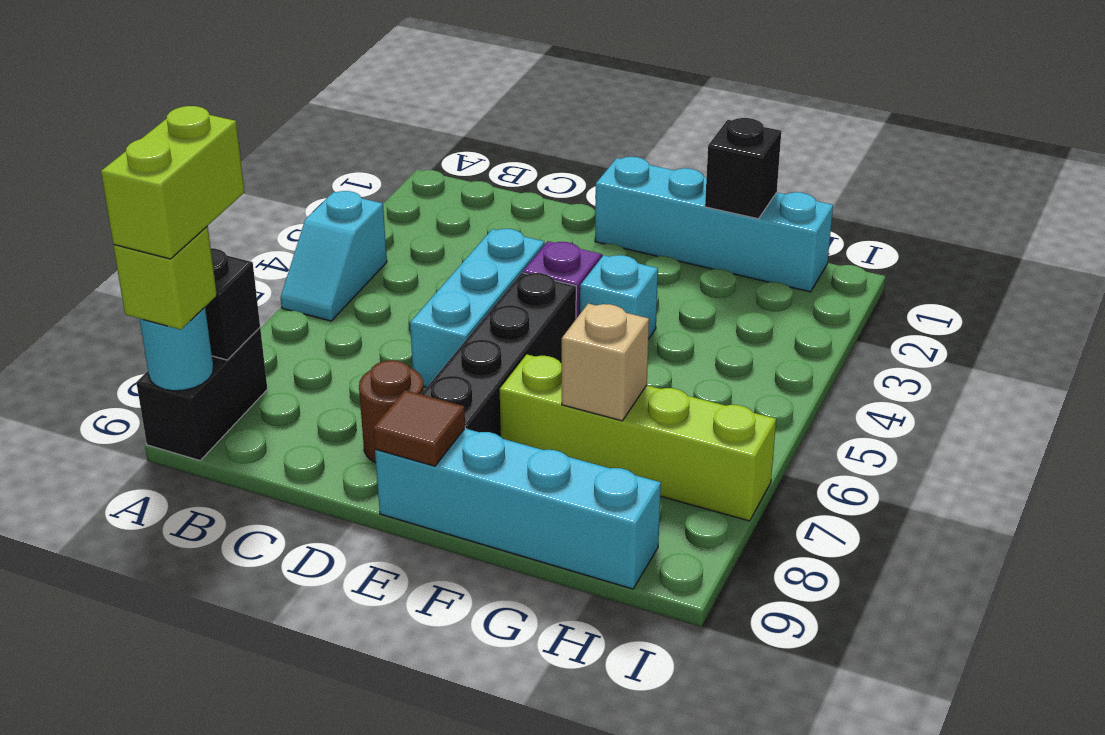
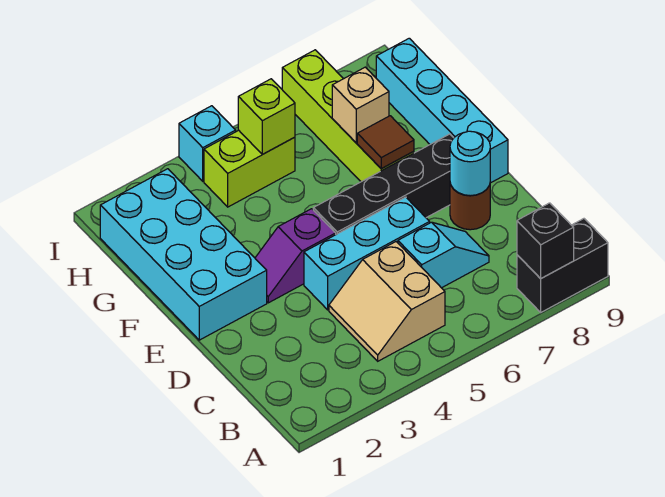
cyan 1x2 slope [281,191,387,321] -> cyan 1x2 slope moved to [398,222,489,288]
lime 1x2 brick [101,106,245,259] -> lime 1x2 brick moved to [204,130,295,207]
cyan 1x1 round brick [140,307,213,391] -> cyan 1x1 round brick moved to [450,131,490,196]
lime 1x1 brick [113,227,217,330] -> lime 1x1 brick moved to [238,79,295,154]
none -> tan 2x2 slope [329,242,445,361]
cyan 1x4 brick [595,157,833,292] -> cyan 2x4 brick [100,169,267,340]
brown 1x1 tile [373,390,465,466] -> brown 1x1 tile moved to [357,116,414,169]
cyan 1x1 brick [580,255,658,339] -> cyan 1x1 brick moved to [179,106,236,181]
black 1x1 brick [705,118,781,219] -> none

